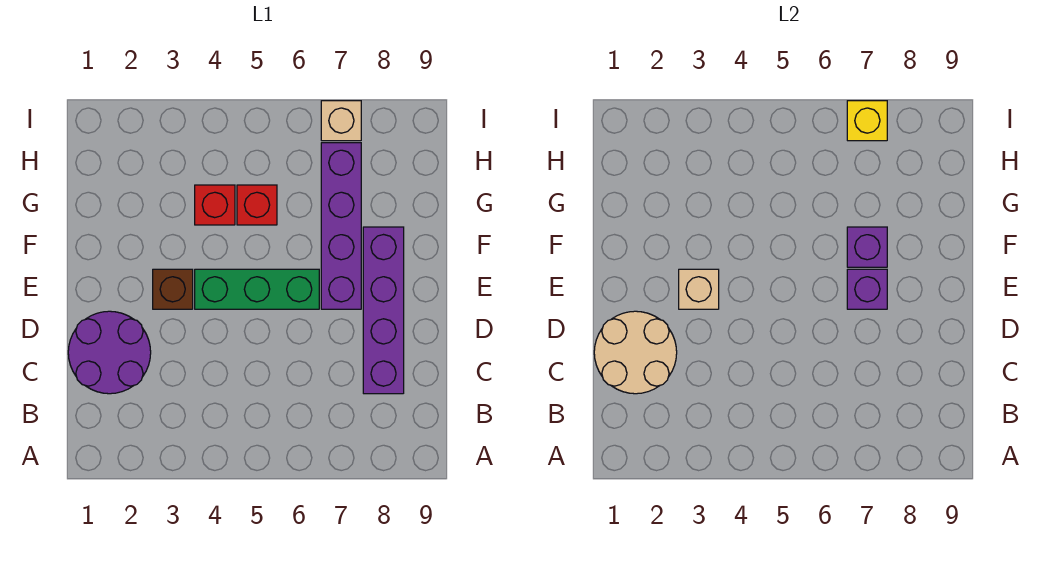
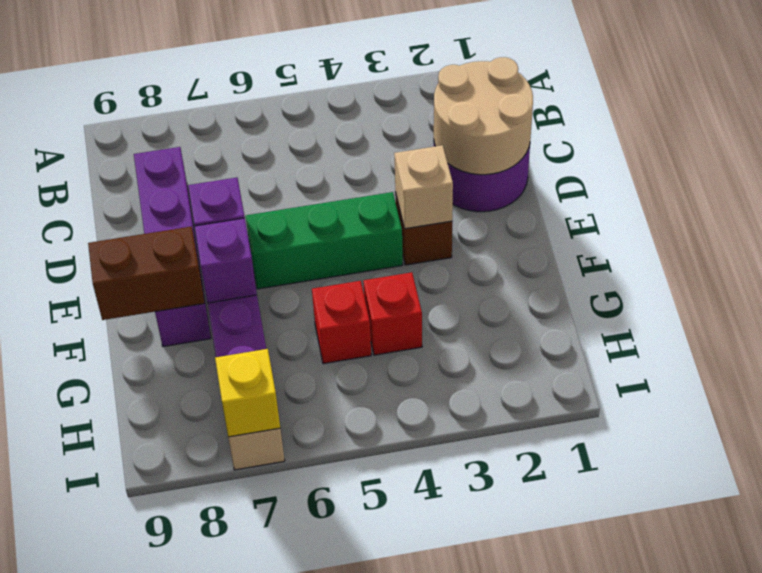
none -> brown 1x2 brick [88,226,205,320]

